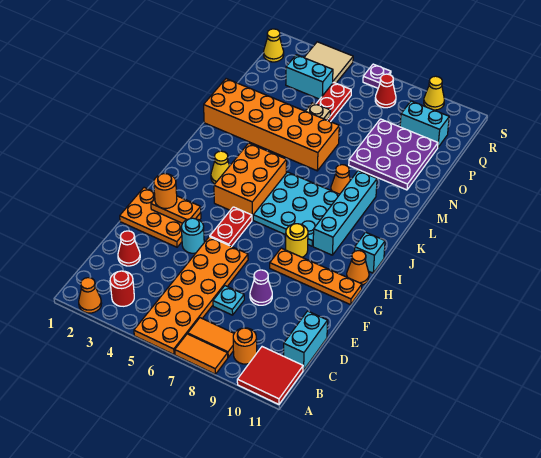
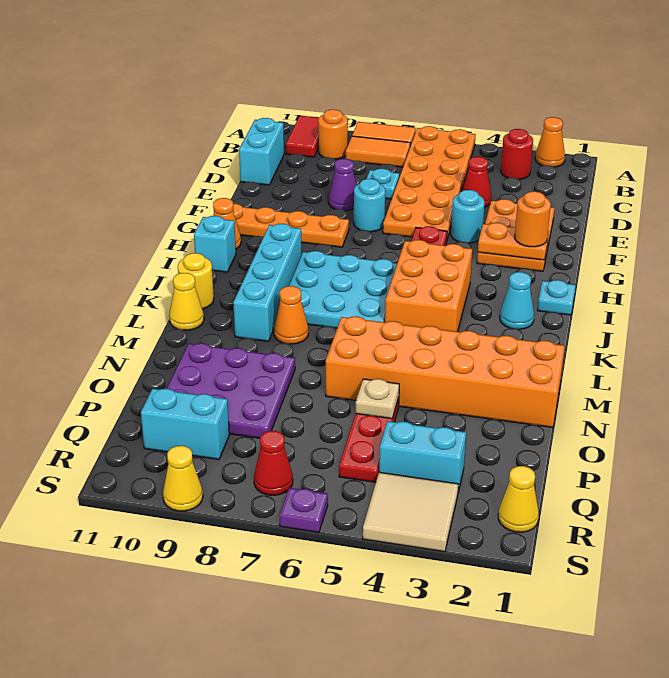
red 2x2 tile [237,347,303,404] -> red 1x2 tile [286,116,319,157]
red 1x1 cone [118,231,140,266] -> red 1x1 cone moved to [462,157,491,207]
orange 2x3 plate [120,188,201,247] -> orange 2x3 plate turned to [477,199,555,271]
none -> cyan 1x1 round brick [354,179,385,232]
yellow 1x1 round brick [286,224,308,257] -> yellow 1x1 round brick moved to [178,253,214,309]
none -> cyan 1x1 plate [537,280,576,315]
none -> cyan 1x1 cone [500,272,534,329]
yellow 1x1 cone [211,151,229,184] -> yellow 1x1 cone moved to [169,273,204,330]

